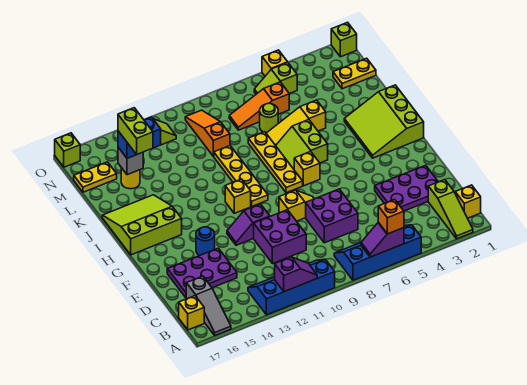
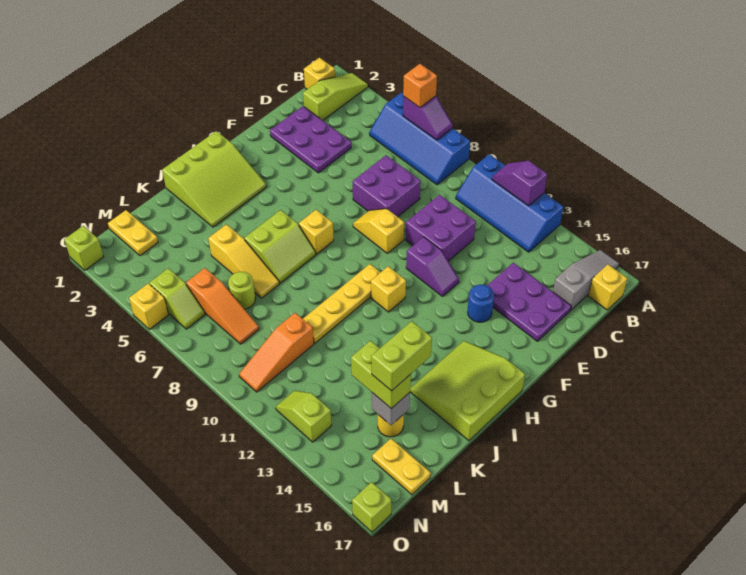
yellow 1x4 plate [248,132,303,193] -> none
lime 3x3 slope [102,195,182,255] -> lime 3x3 slope turned to [410,341,525,441]
blue 1x2 brick [118,117,161,158] -> lime 1x2 brick [351,341,411,409]

